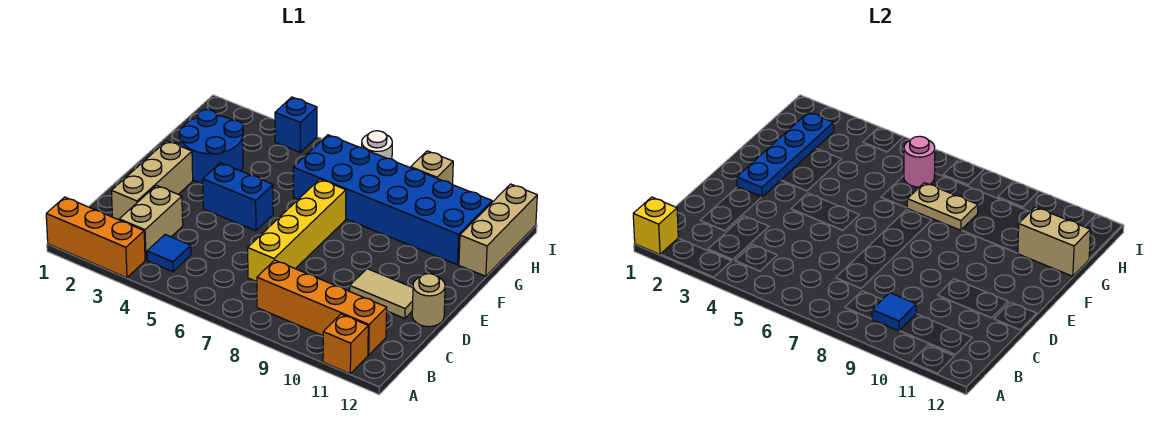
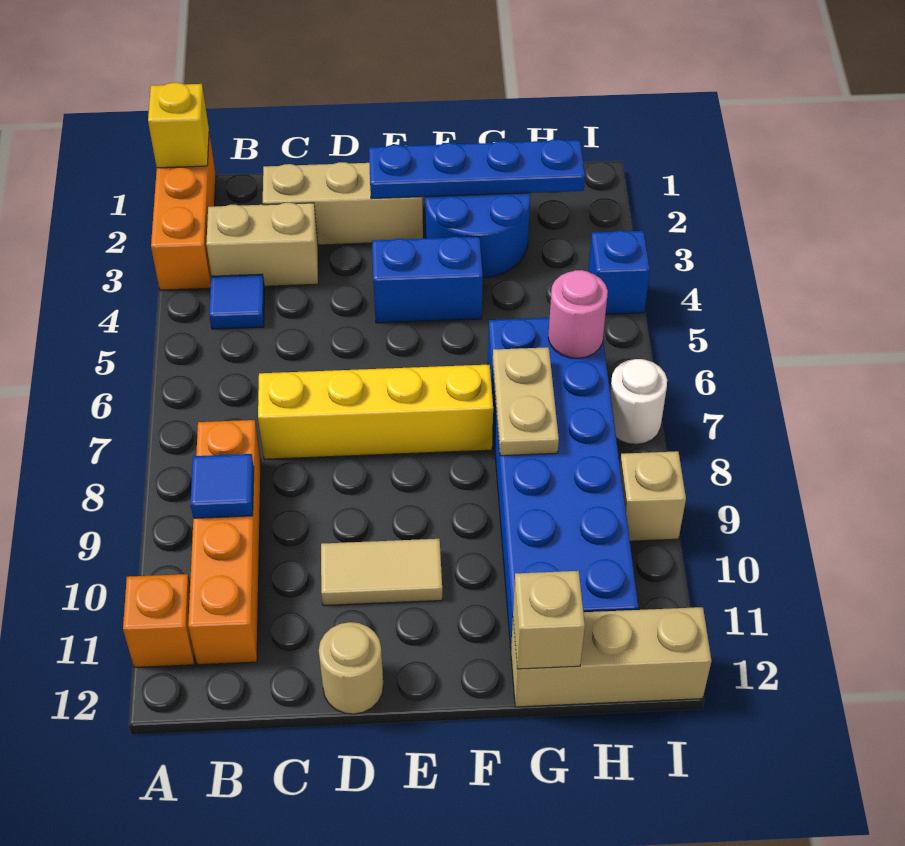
tan 1x2 tile [350,269,413,318] -> tan 1x2 tile turned to [321,539,442,606]
blue 1x2 brick [203,163,273,231] -> blue 1x2 brick turned to [372,237,483,323]
tan 1x2 brick [1018,207,1090,276] -> tan 1x1 brick [513,571,585,669]

